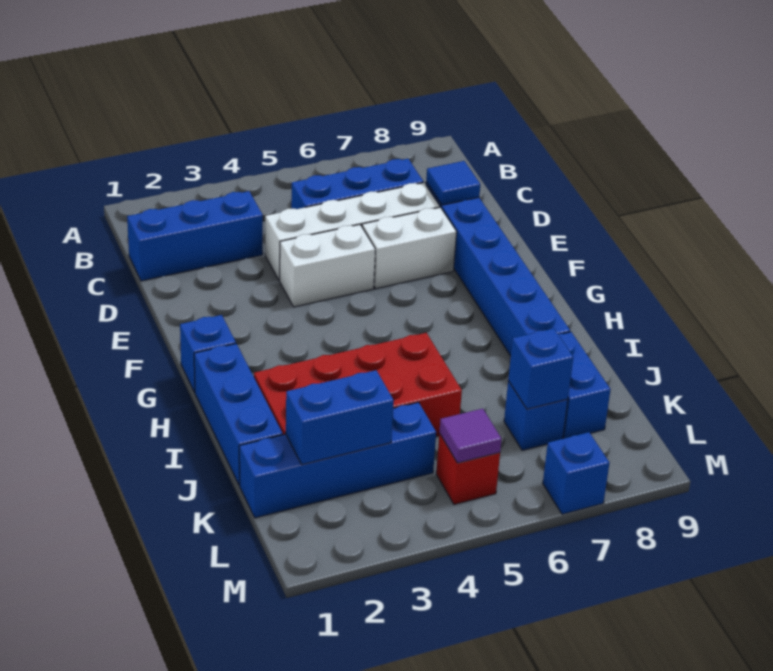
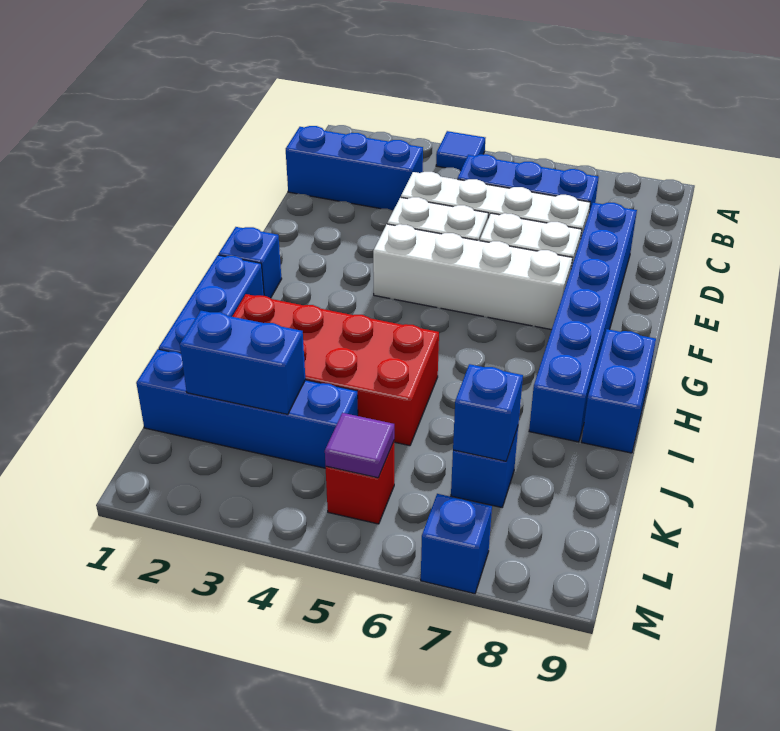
blue 1x1 tile [426,161,480,205] -> blue 1x1 tile moved to [436,131,485,170]
none -> white 1x4 brick [373,224,572,330]
blue 1x2 brick [558,332,611,438] -> blue 1x2 brick moved to [582,329,656,453]

